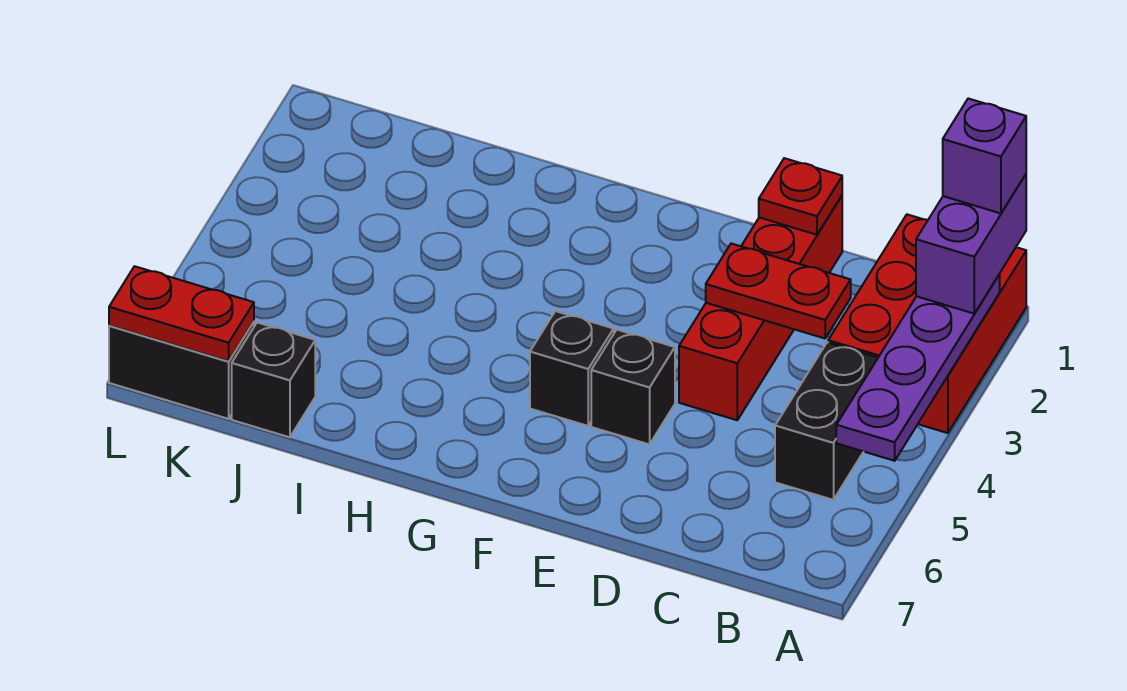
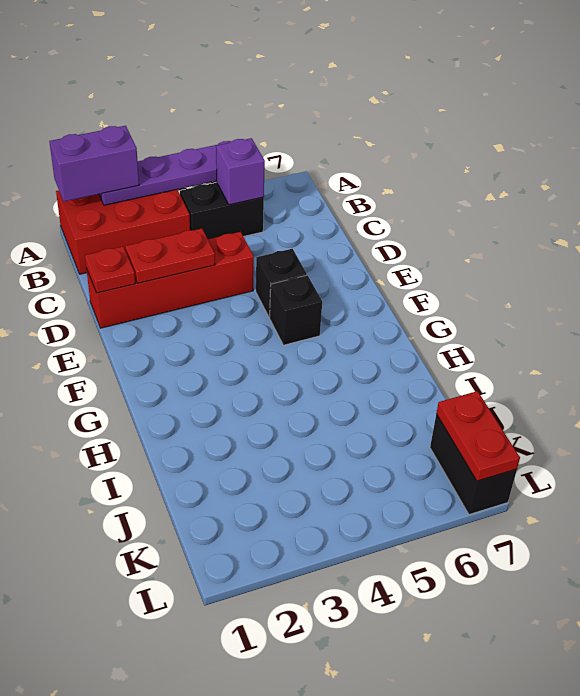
purple 1x1 brick [943,99,1026,213] -> purple 1x1 brick moved to [216,138,265,205]
red 1x2 plate [706,244,851,338] -> red 1x2 plate turned to [125,229,215,283]
black 1x1 brick [232,322,315,437] -> none

